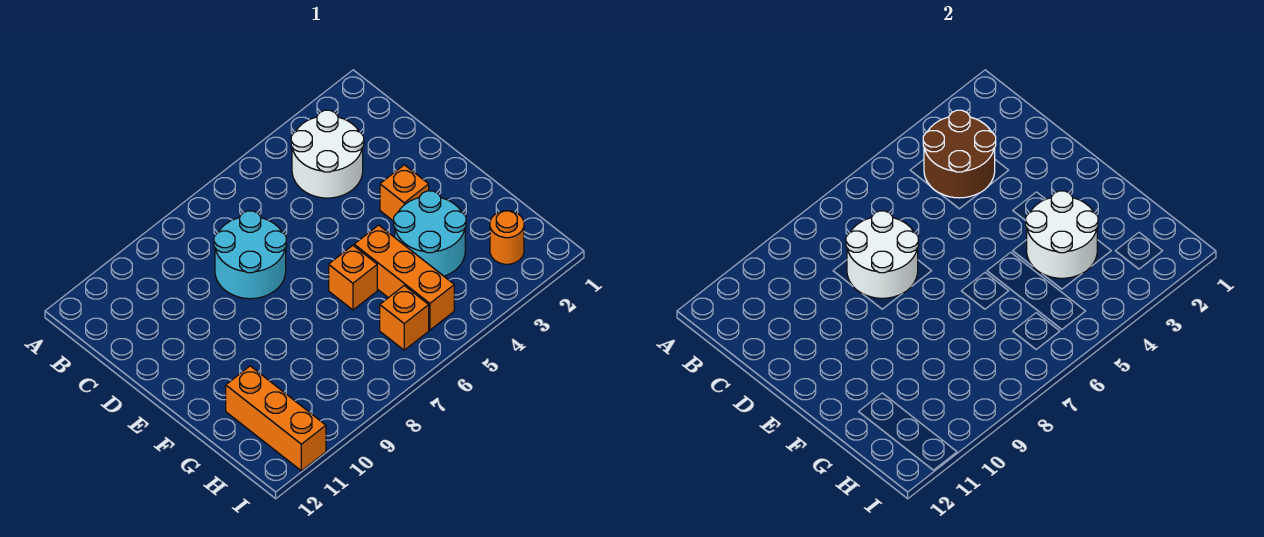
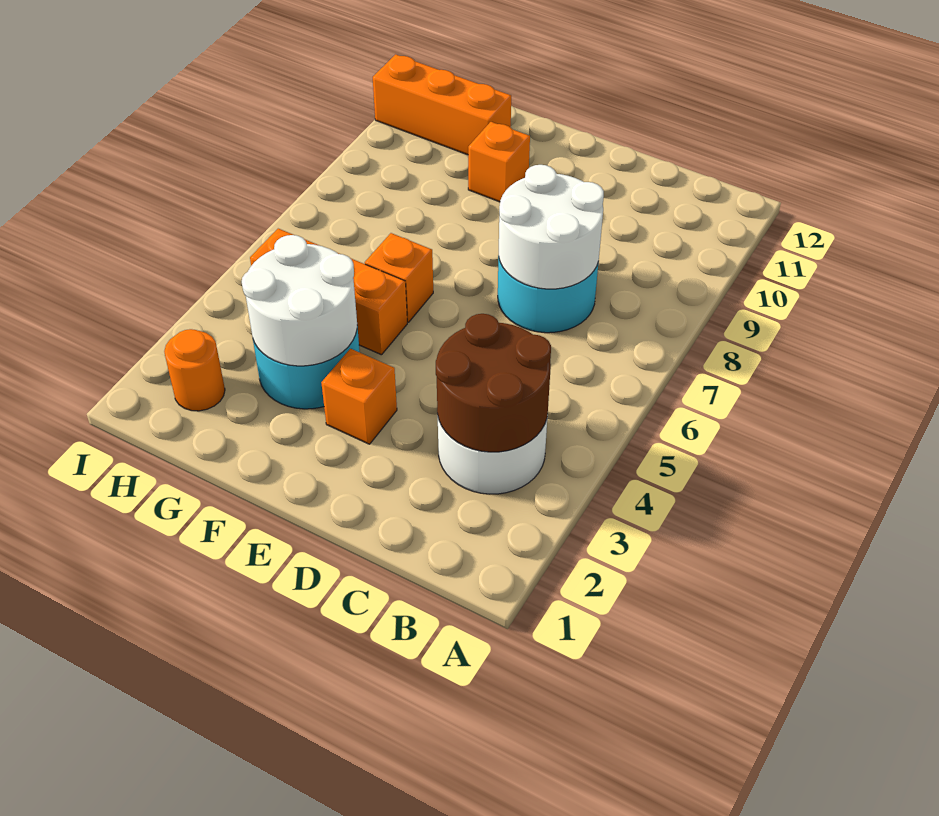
orange 1x1 brick [380,286,429,350] -> orange 1x1 brick moved to [468,122,530,202]

